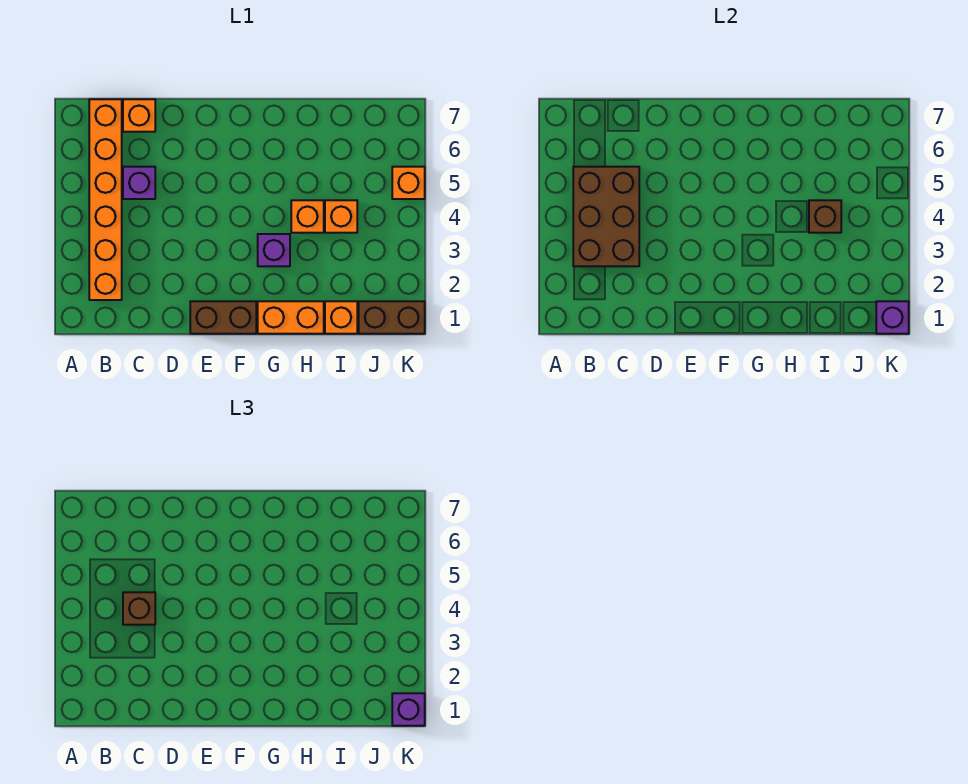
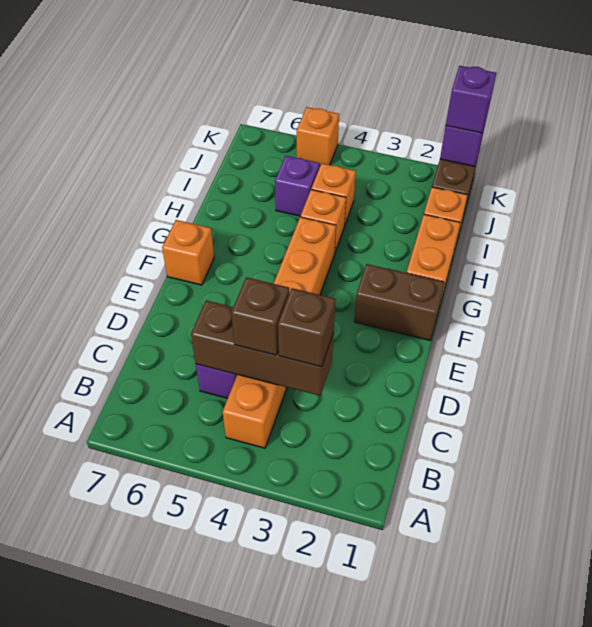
orange 1x6 brick [89,99,122,300] -> orange 1x6 brick turned to [223,217,336,448]
brown 2x3 brick [573,167,639,266] -> brown 1x3 brick [191,300,334,396]
orange 1x1 brick [123,99,155,132] -> orange 1x1 brick moved to [162,220,214,285]
brown 1x2 brick [190,301,256,334] -> brown 1x2 brick turned to [354,264,445,341]
purple 1x1 brick [258,234,290,266] -> purple 1x1 brick moved to [275,156,320,216]
brown 1x1 brick [809,200,841,233] -> brown 1x1 brick moved to [278,288,336,367]

